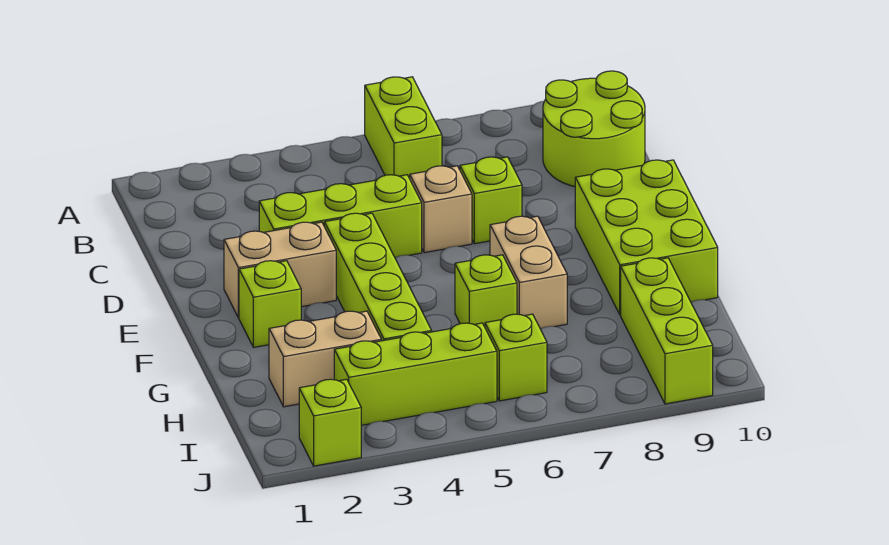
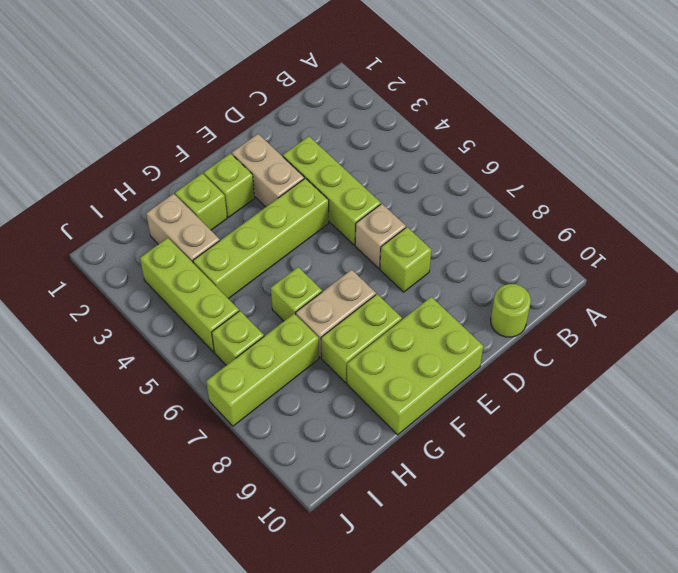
lime 1x2 brick [365,77,442,178] -> lime 1x2 brick moved to [321,294,402,383]
lime 2x2 round brick [543,71,645,187] -> lime 1x1 round brick [491,284,531,337]
lime 1x3 brick [621,258,713,404] -> lime 1x3 brick moved to [206,314,319,426]
lime 1x1 brick [299,379,361,466] -> lime 1x1 brick moved to [175,173,227,230]

